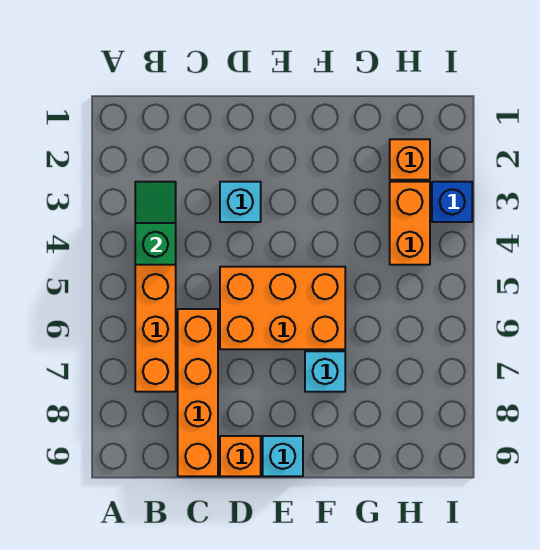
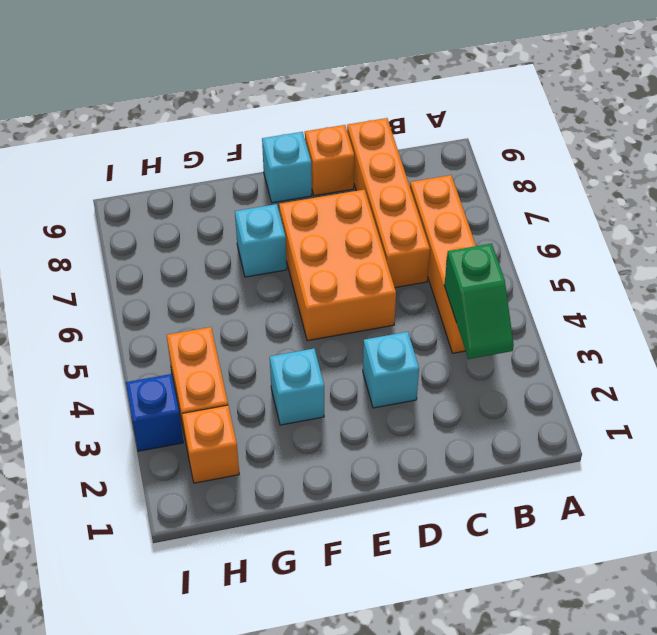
orange 2x3 brick [220,267,345,349] -> orange 2x3 brick turned to [279,189,396,341]
none -> cyan 1x1 brick [270,349,324,425]

